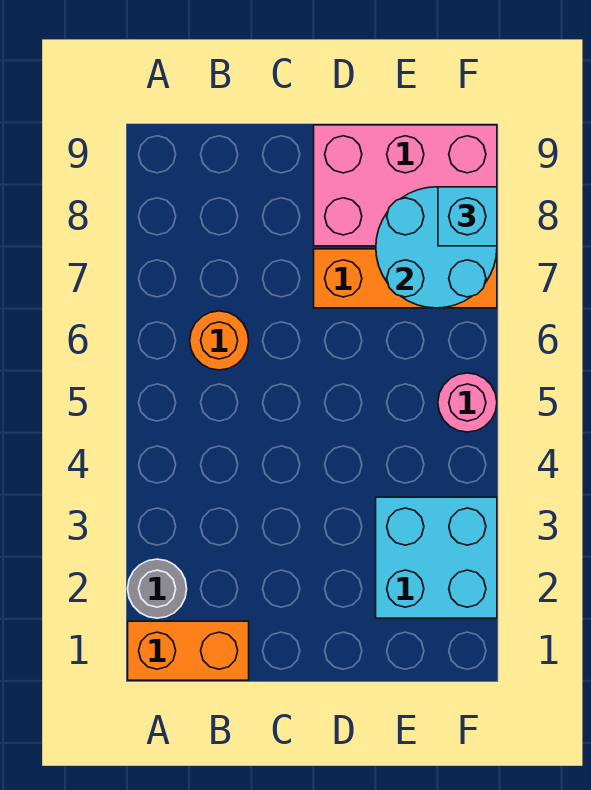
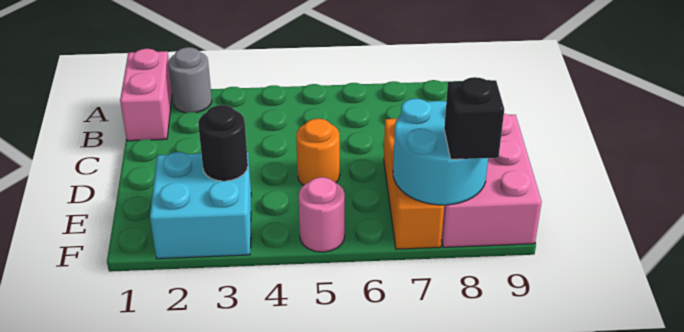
orange 1x2 brick [128,621,249,680] -> pink 1x2 brick [120,49,172,141]
orange 1x1 round brick [190,311,249,370] -> orange 1x1 round brick moved to [296,119,340,185]
none -> black 1x1 round brick [198,105,248,181]
cyan 1x1 brick [438,187,497,246] -> black 1x1 brick [444,77,504,159]

